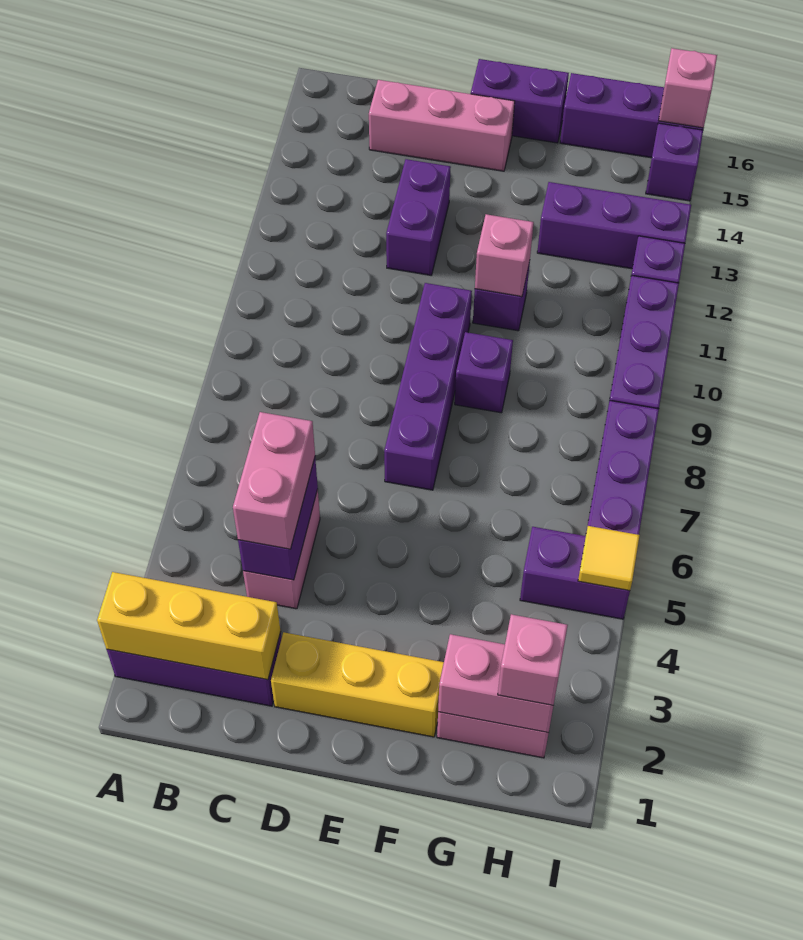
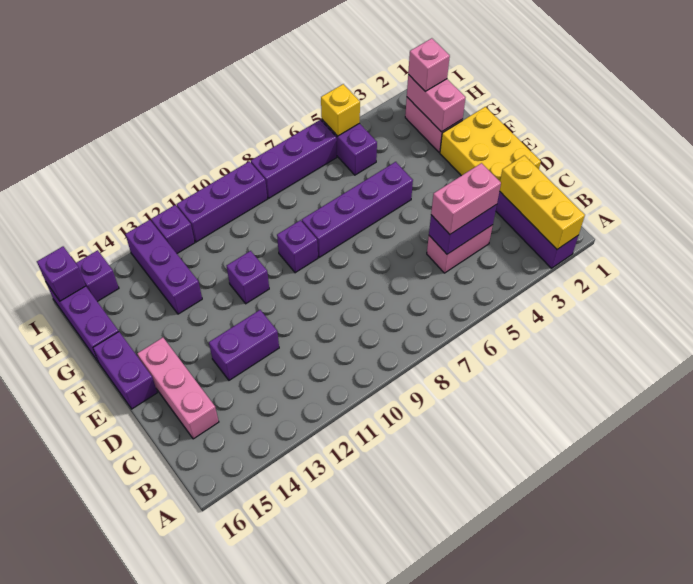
yellow 1x3 brick [271,632,444,737] -> yellow 2x3 brick [440,107,541,181]
purple 1x4 brick [384,283,472,490] -> purple 1x4 brick moved to [302,162,413,257]
pink 1x1 brick [475,214,534,297] -> none
yellow 1x1 tile [578,526,640,591] -> yellow 1x1 brick [321,84,360,136]
pink 1x1 brick [659,48,717,128] -> purple 1x1 brick [37,247,86,301]

